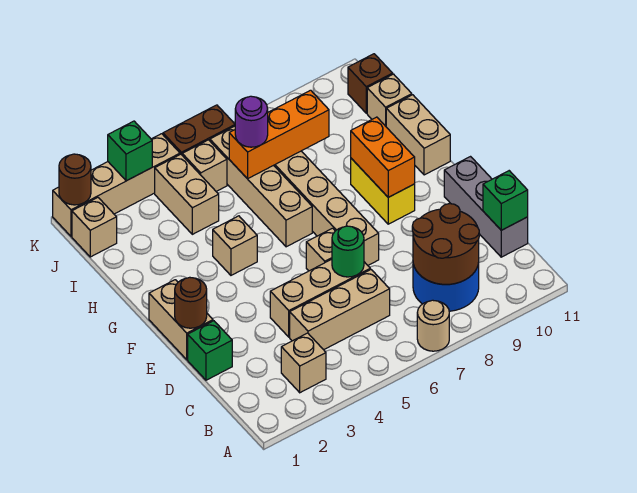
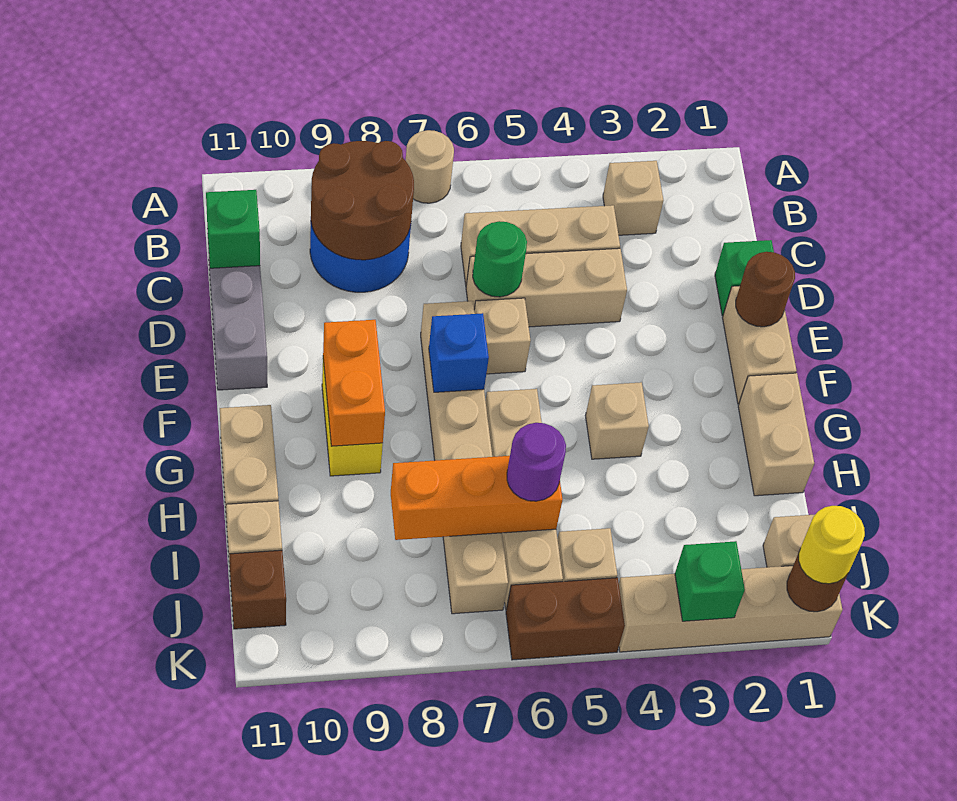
none -> blue 1x1 brick [429,313,489,392]
tan 1x2 brick [155,154,219,234] -> tan 1x2 brick moved to [738,373,814,496]
none -> yellow 1x1 round brick [799,506,865,584]

